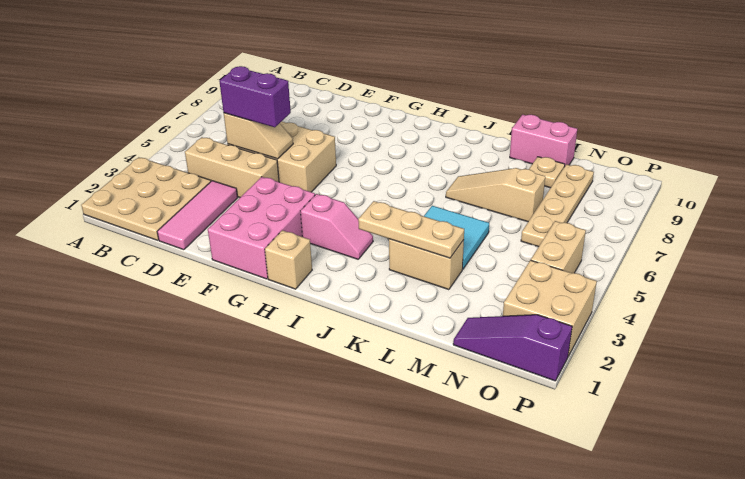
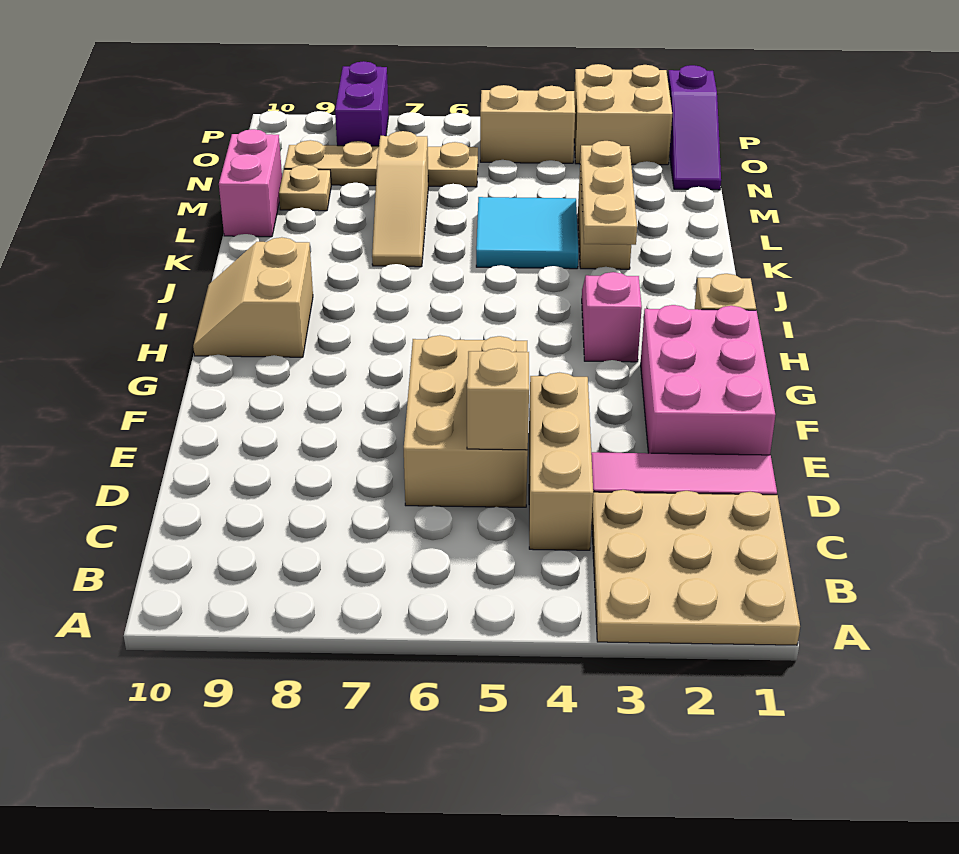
purple 1x2 brick [219,66,291,127] -> purple 1x2 brick moved to [335,61,389,146]
pink 2x3 brick [208,177,315,279] -> pink 2x3 brick turned to [641,305,775,455]
none -> tan 2x2 slope [193,237,313,357]

